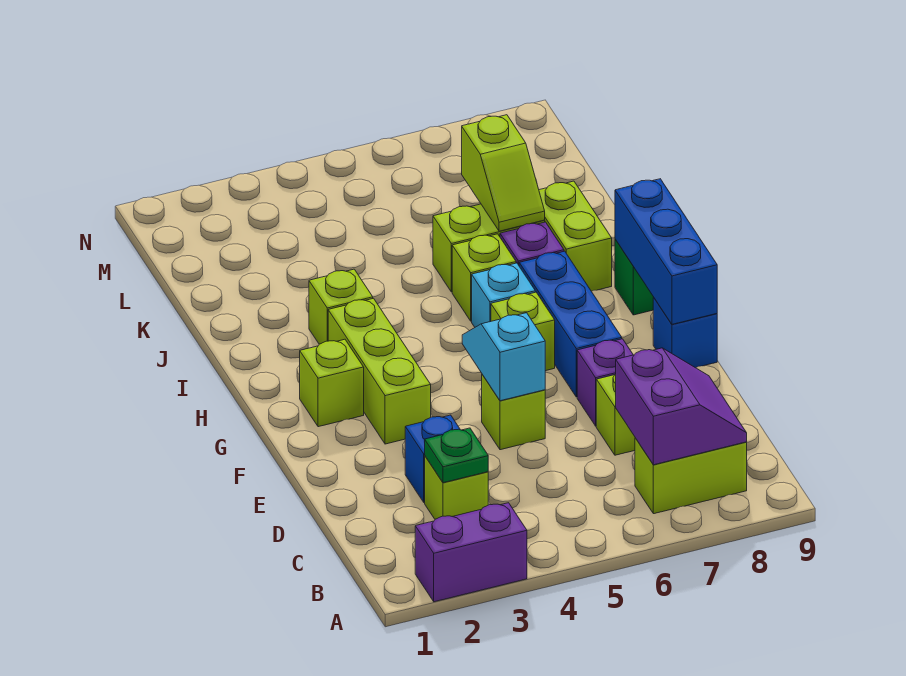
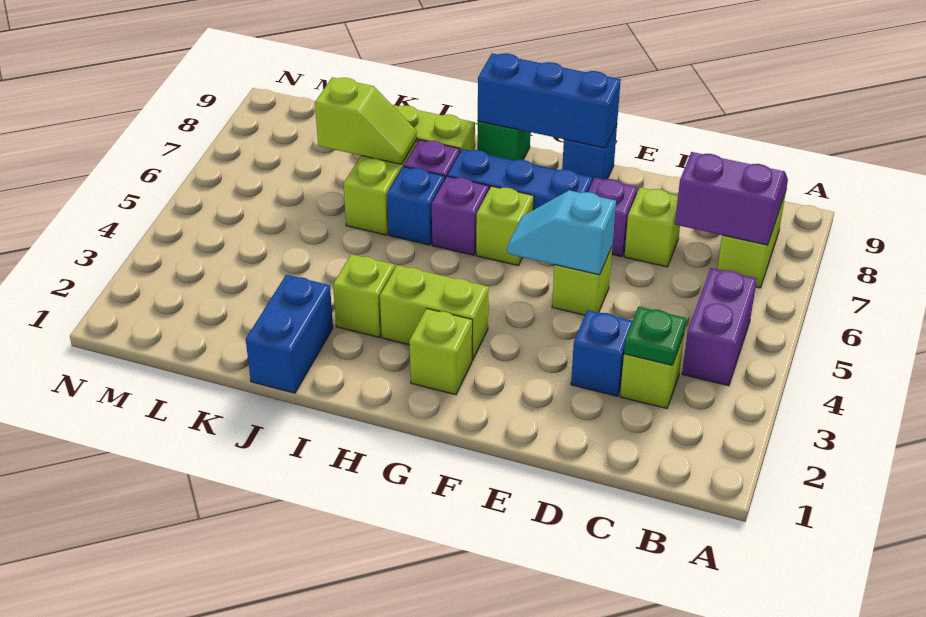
purple 1x2 brick [415,503,527,602] -> purple 1x2 brick moved to [682,268,757,386]
lime 1x3 brick [328,298,431,444] -> lime 1x2 brick [380,265,489,360]
cyan 1x1 brick [472,263,535,327] -> purple 1x1 brick [432,176,489,255]
lime 1x1 brick [452,234,516,321] -> blue 1x1 brick [387,167,445,245]
none -> blue 1x2 brick [246,275,333,393]

